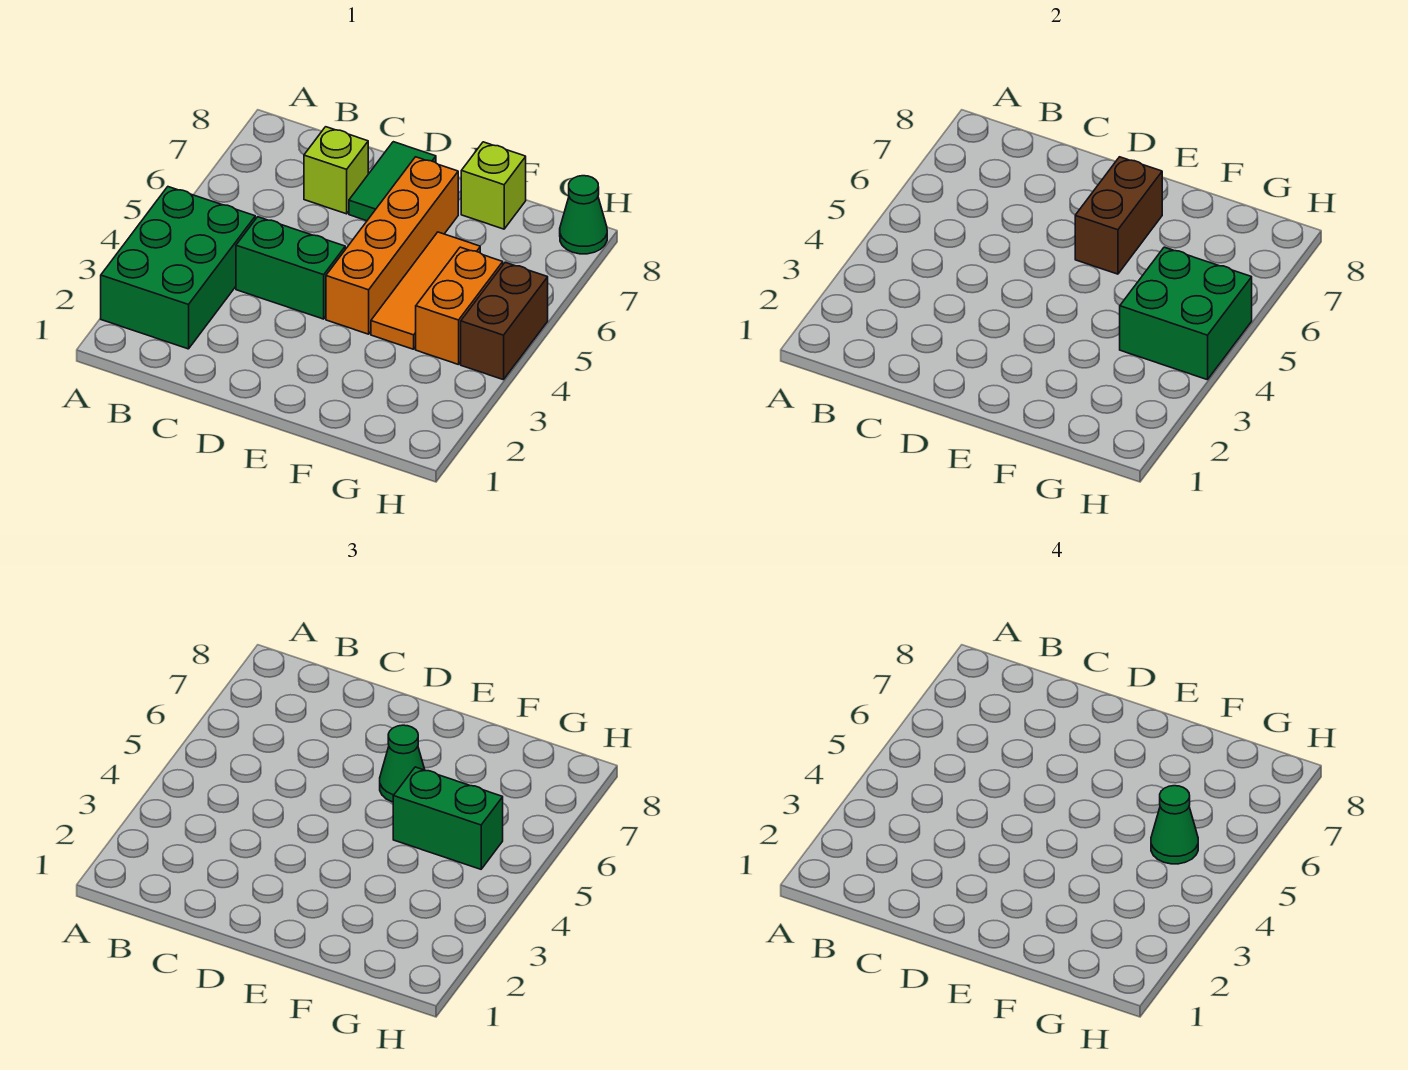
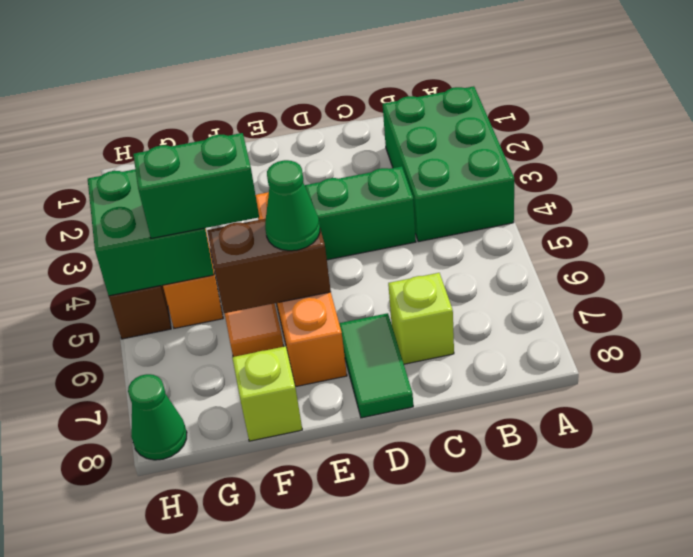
brown 1x2 brick [1075,157,1162,274] -> brown 1x2 brick turned to [207,219,331,313]
green 1x1 cone [1151,786,1198,864] -> none

